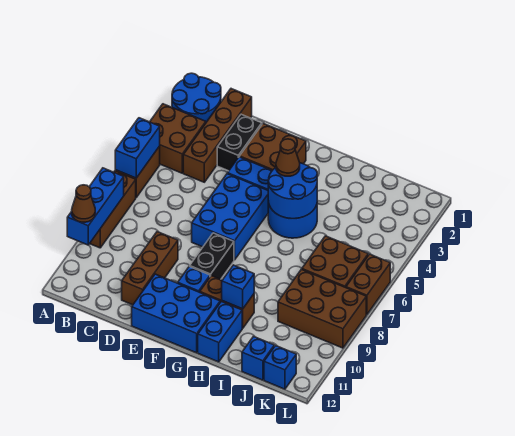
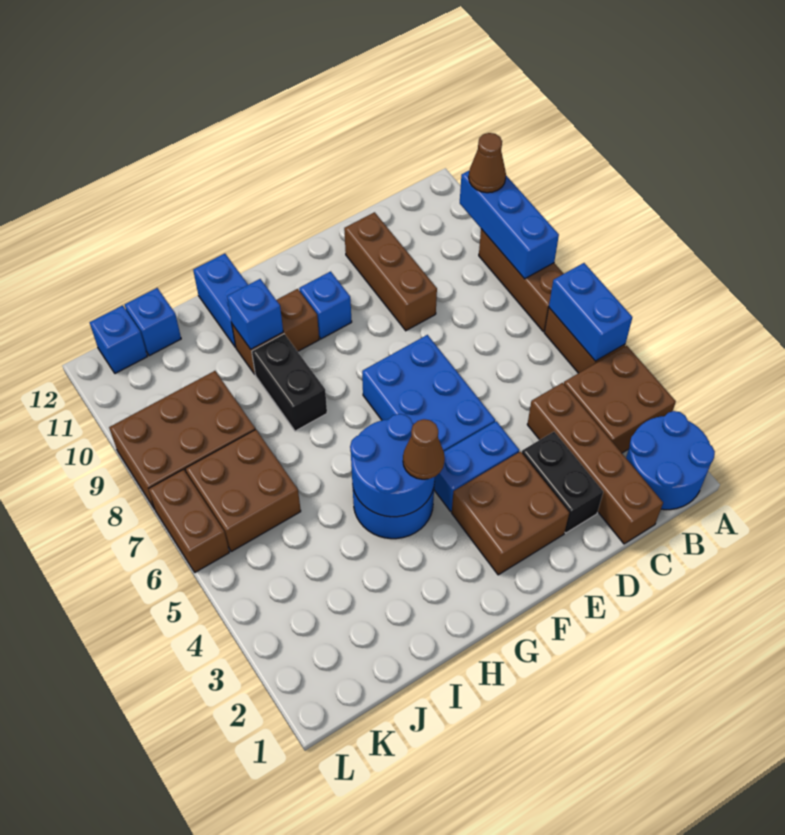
blue 2x3 brick [132,274,220,353] -> none
black 1x2 brick [190,233,234,279] -> black 1x2 brick moved to [252,334,327,431]

